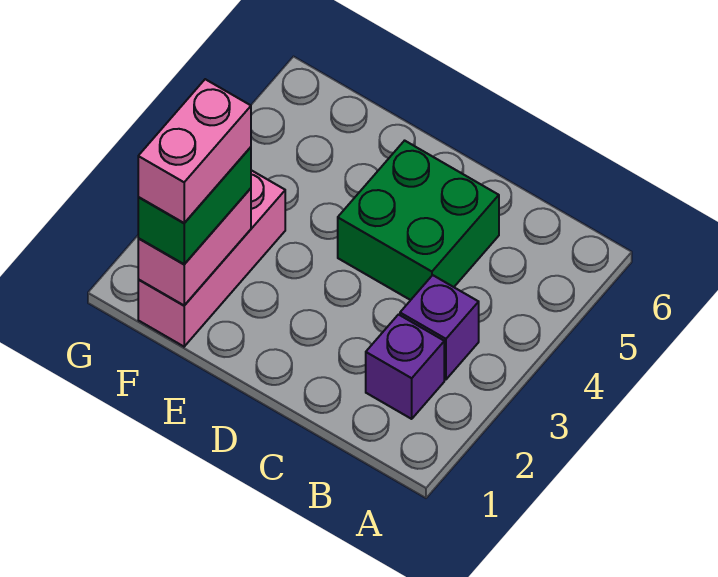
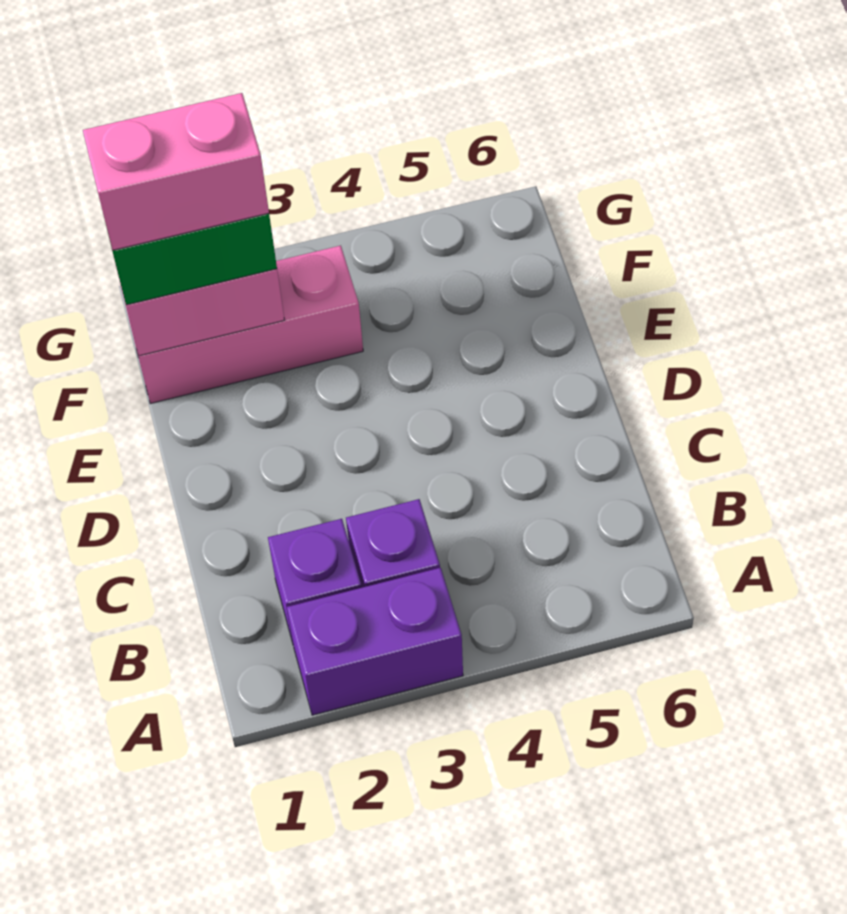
none -> purple 1x2 brick [287,568,463,715]
green 2x2 brick [338,141,499,300] -> none

